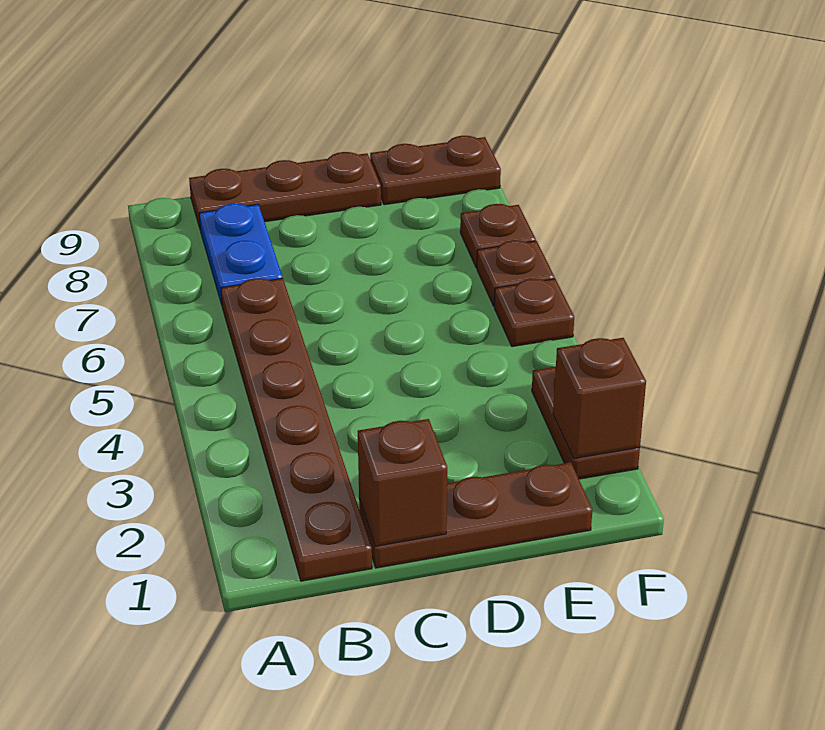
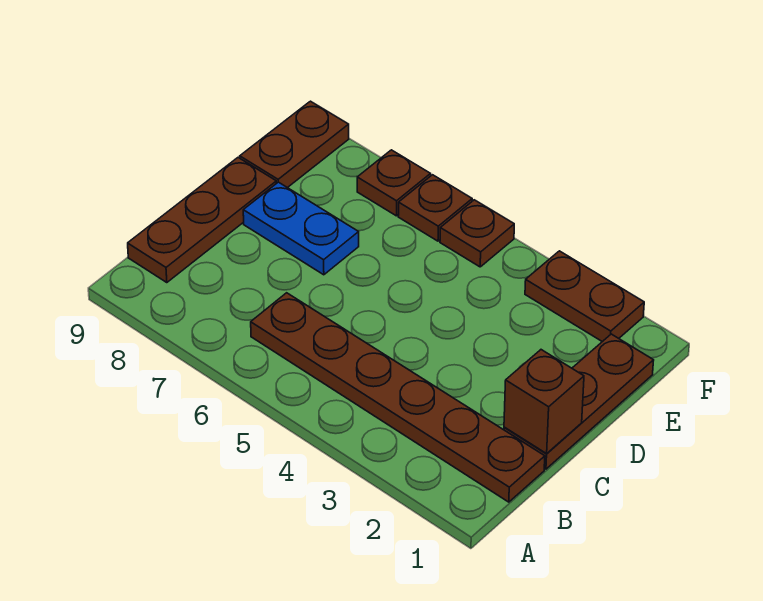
blue 1x2 plate [199,203,282,304] -> blue 1x2 plate moved to [243,182,359,275]
brown 1x1 brick [553,338,646,459] -> none

